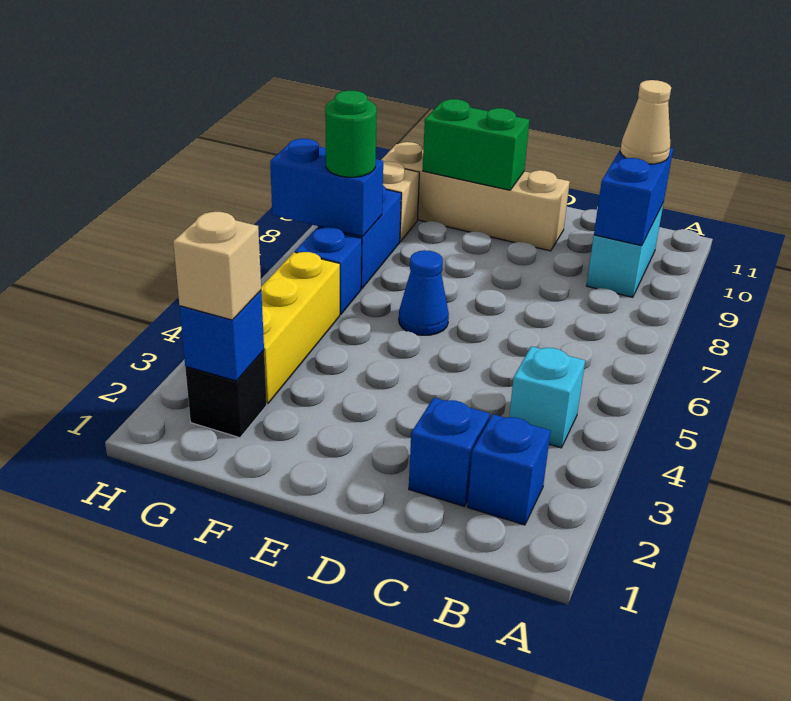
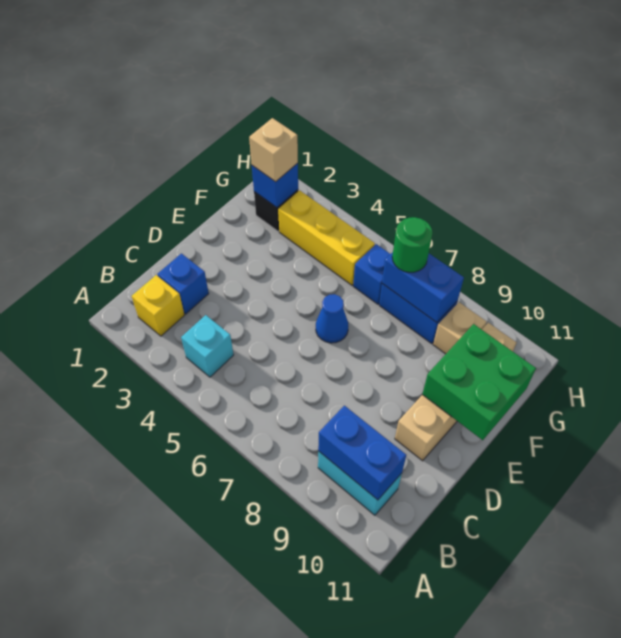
blue 1x1 brick [467,414,551,525] -> yellow 1x1 brick [132,275,184,336]
tan 1x1 cone [620,80,671,164] -> none
green 1x2 brick [423,99,529,190] -> green 2x2 brick [422,324,536,440]
blue 1x2 brick [270,139,383,237] -> blue 1x2 brick turned to [382,252,464,323]

